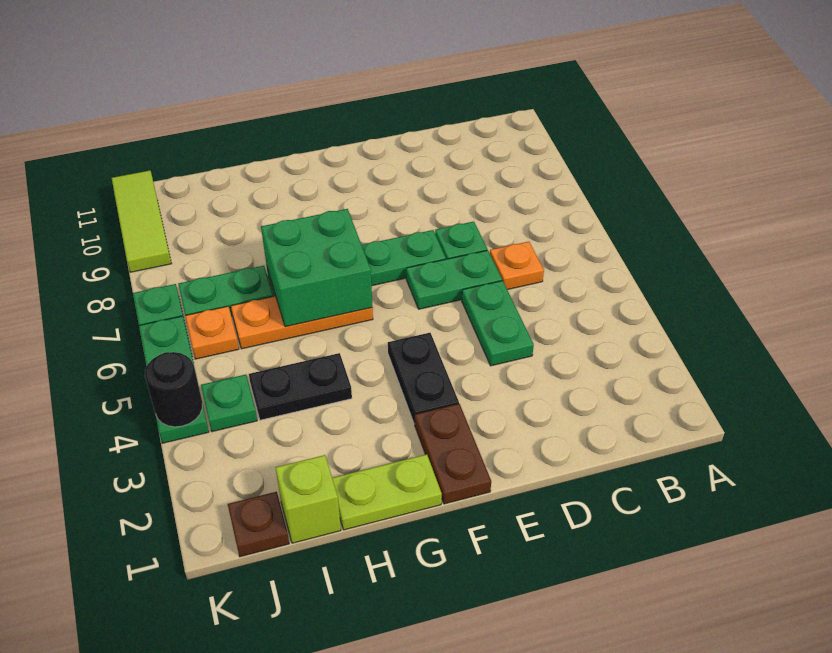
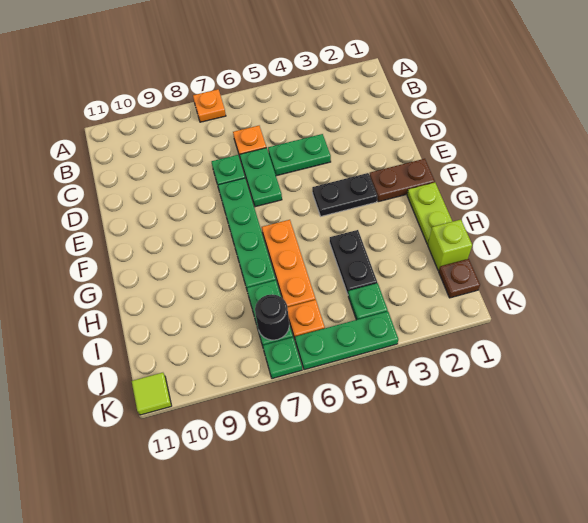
none -> orange 1x1 plate [193,89,226,122]
green 2x2 brick [261,209,372,327] -> none
black 1x1 round brick [145,352,202,427] -> black 1x1 round brick moved to [255,294,289,340]
lime 1x3 tile [112,171,172,272] -> lime 1x1 tile [132,373,171,415]

